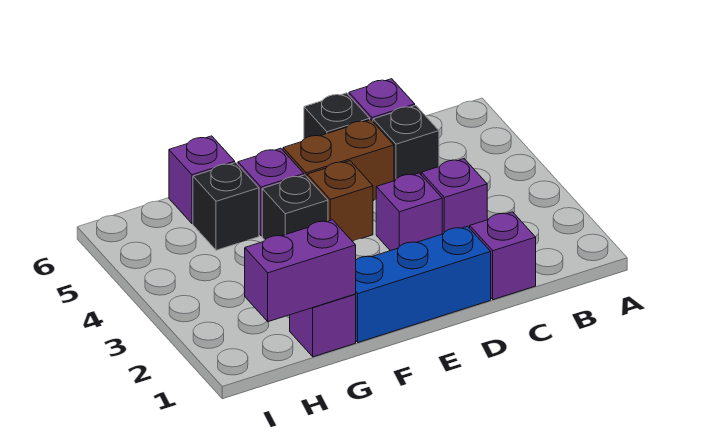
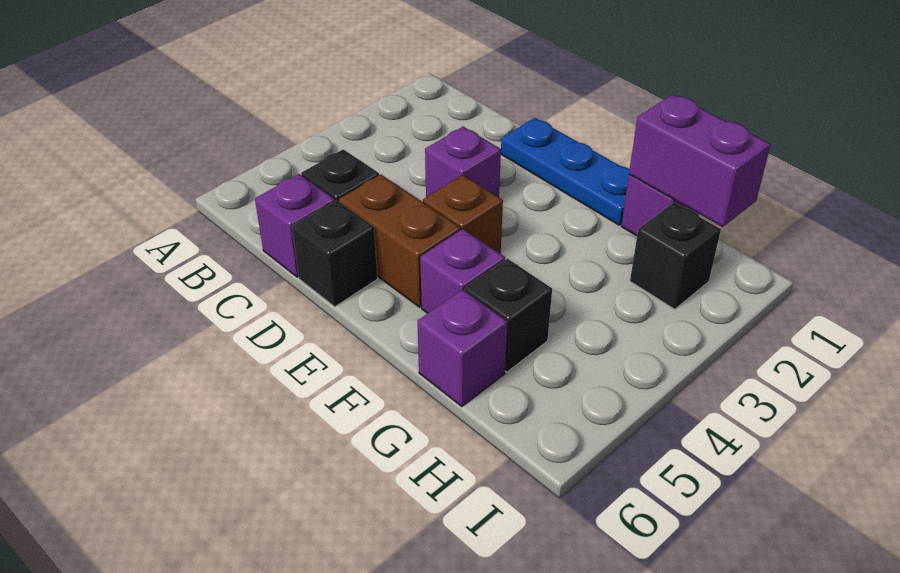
purple 1x1 brick [470,212,536,300] -> none
purple 1x1 brick [421,159,487,234] -> none
blue 1x3 brick [355,226,491,342] -> blue 1x3 plate [501,118,630,225]
black 1x1 brick [262,175,328,240] -> black 1x1 brick moved to [630,203,721,309]

